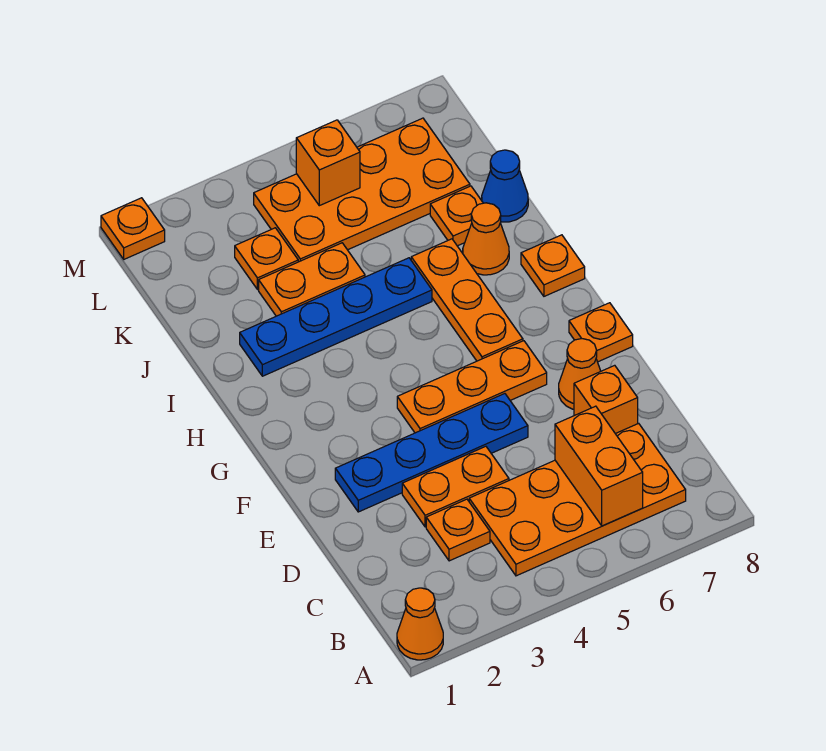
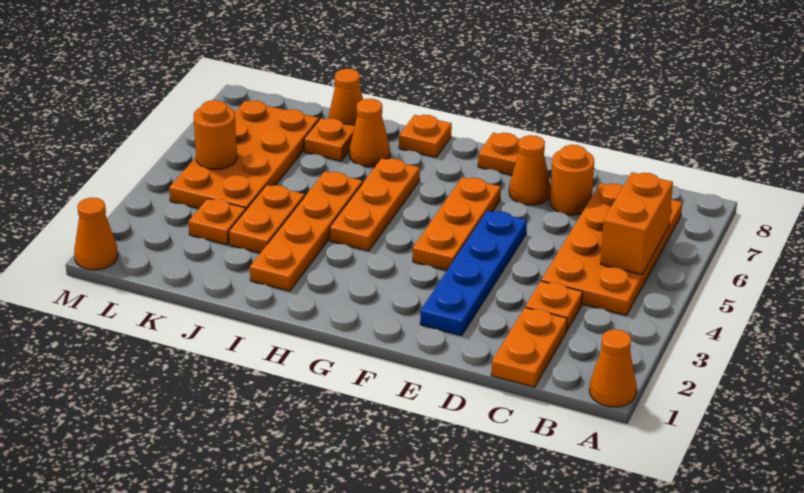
orange 1x2 brick [555,406,643,526] -> orange 1x2 brick turned to [600,172,673,274]
orange 1x2 plate [402,446,509,527] -> orange 1x2 plate moved to [491,308,567,387]
orange 1x1 brick [574,365,638,434] -> orange 1x1 round brick [550,145,594,215]
orange 1x3 plate [411,239,523,361] -> orange 1x3 plate turned to [330,158,420,251]
blue 1x4 plate [240,258,432,376] -> orange 1x4 plate [250,172,363,291]
blue 1x1 cone [482,150,528,222] -> orange 1x1 cone [328,69,363,126]
orange 1x1 brick [296,120,360,206] -> orange 1x1 round brick [194,100,237,169]
orange 1x1 plate [101,198,165,259] -> orange 1x1 cone [74,198,118,270]

